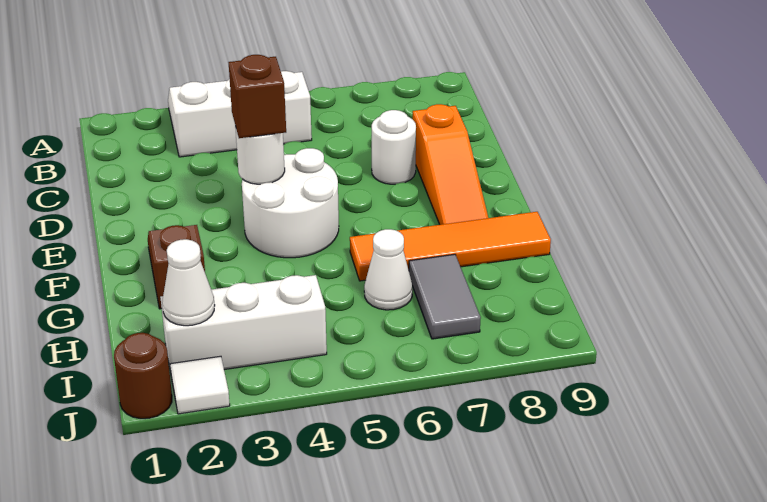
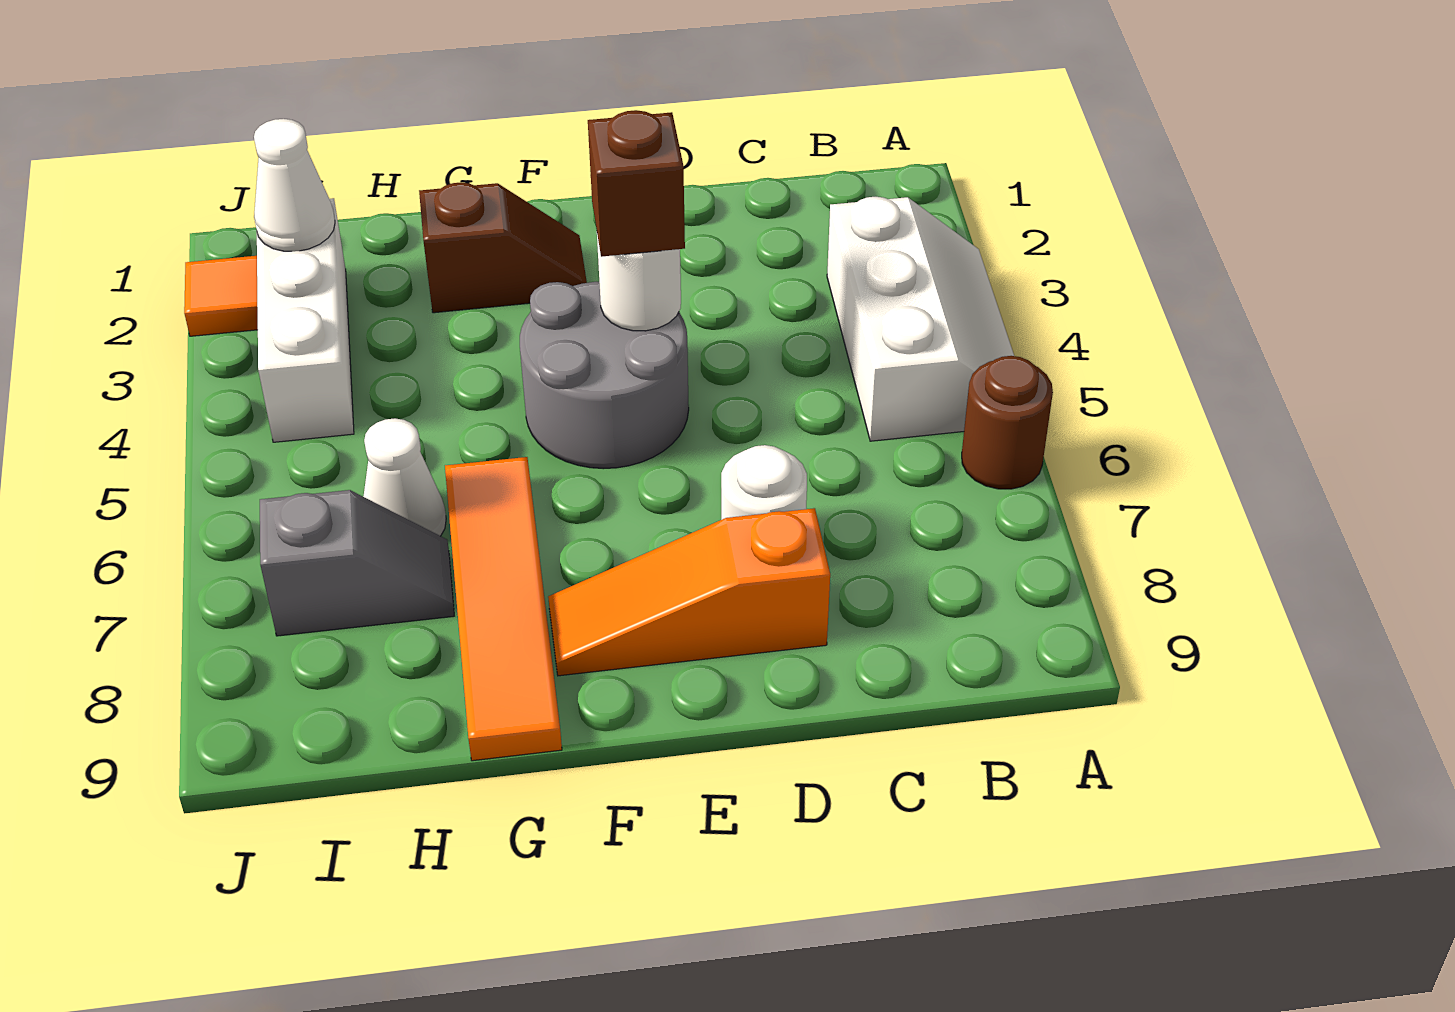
white 2x2 round brick [242,148,339,258] -> grey 2x2 round brick [520,282,689,469]
grey 1x2 tile [409,254,481,339] -> grey 1x2 slope [260,490,454,636]
brown 1x1 round brick [114,333,172,419] -> brown 1x1 round brick moved to [962,356,1053,489]
white 1x1 tile [170,356,230,414] -> orange 1x1 tile [184,256,258,336]

